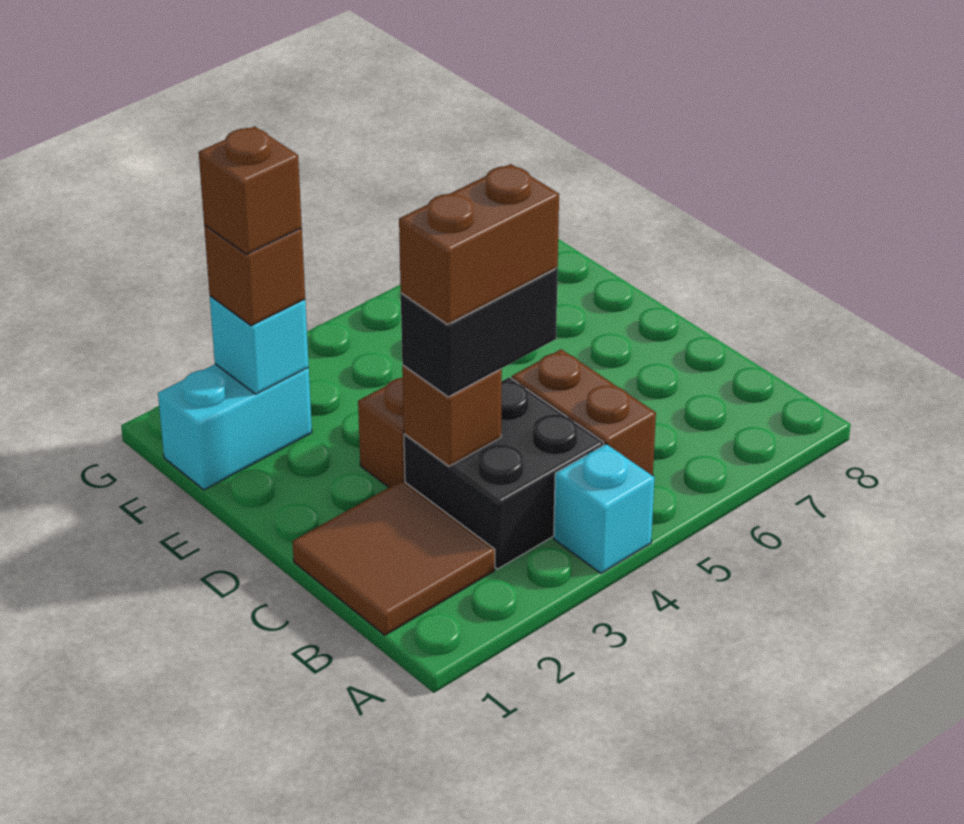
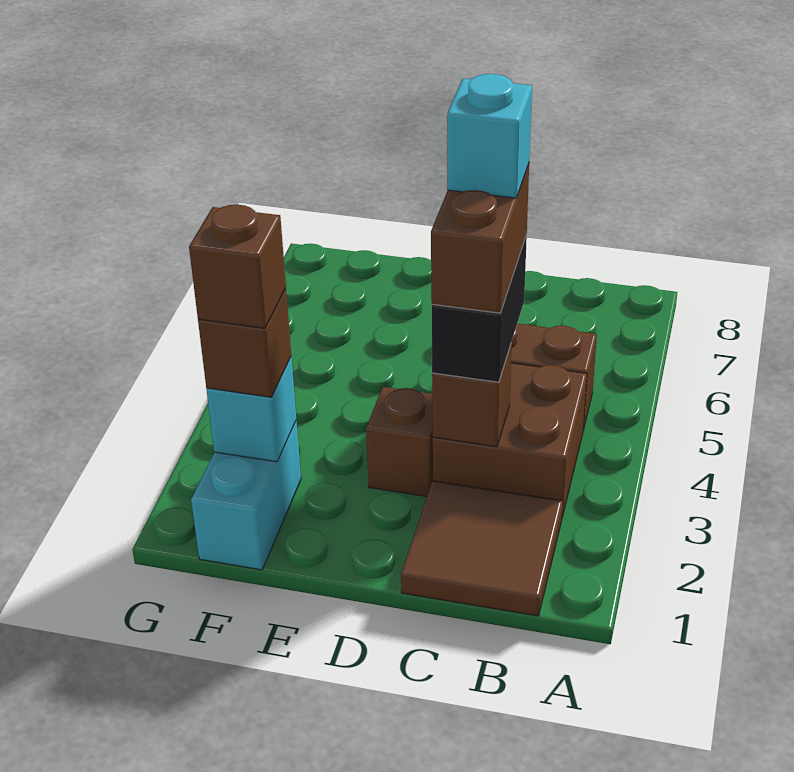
cyan 1x1 brick [554,444,655,573] -> cyan 1x1 brick moved to [447,74,532,198]
black 2x2 brick [404,377,604,569] -> brown 2x2 brick [433,363,587,517]

